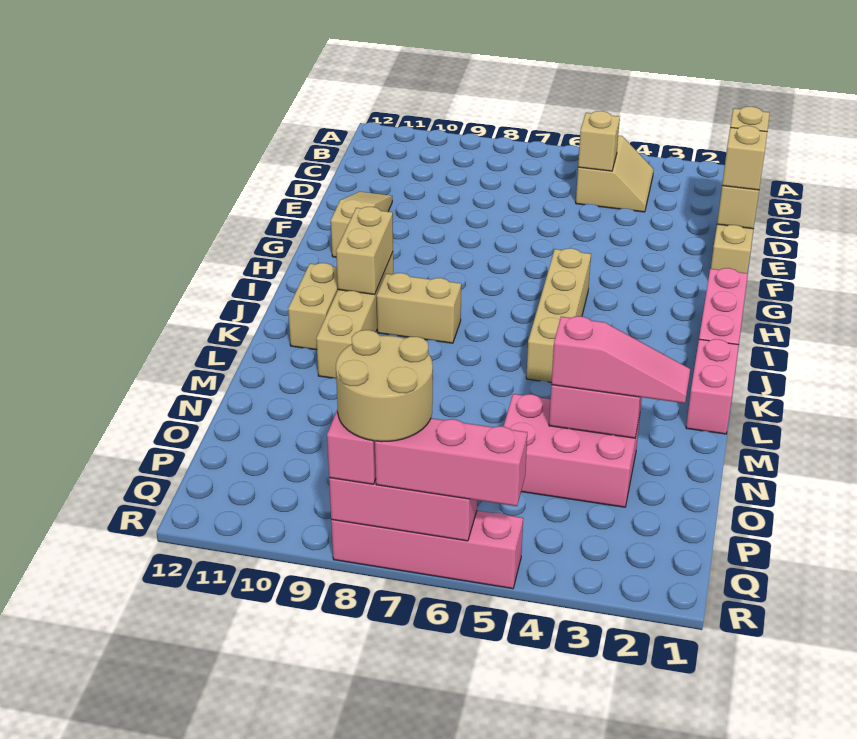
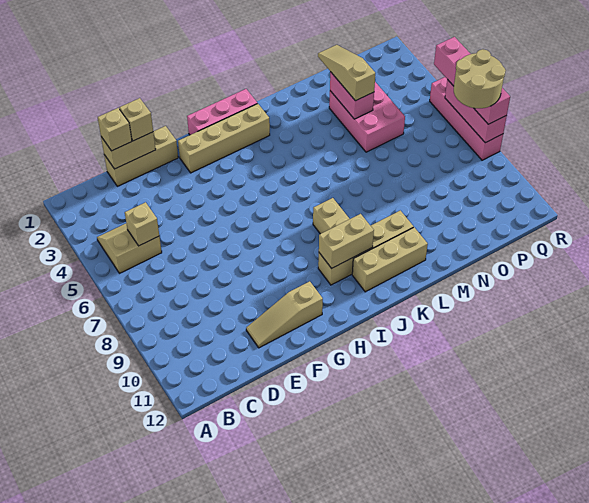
tan 1x4 brick [526,248,591,383] -> tan 1x4 brick moved to [178,104,270,173]
tan 1x2 brick [288,263,338,350] -> tan 1x3 brick [352,227,428,292]
pink 1x2 brick [686,339,739,434] -> none
pink 1x3 slope [551,316,690,403] -> tan 1x3 slope [318,45,376,101]

